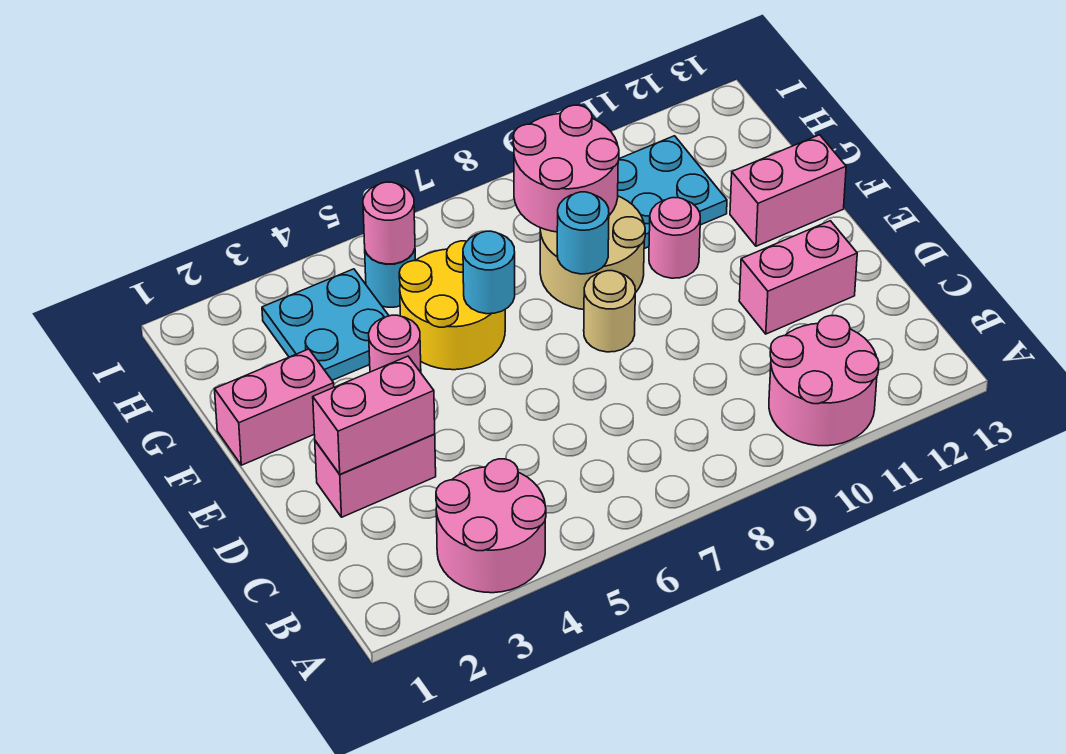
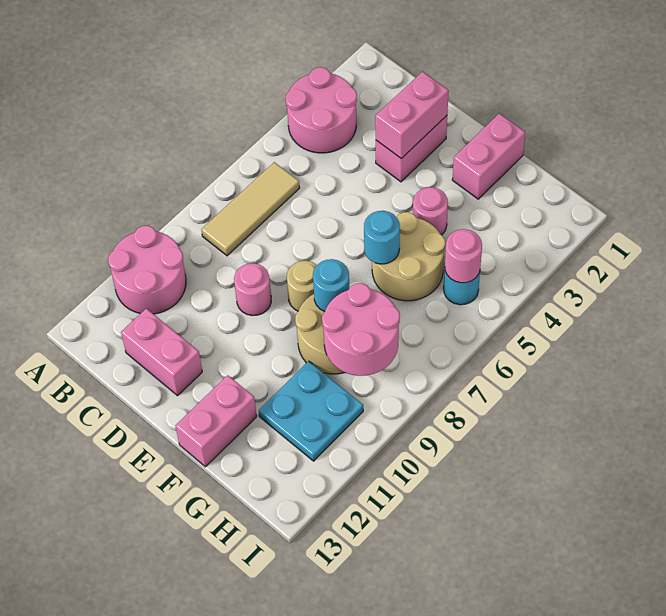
none -> tan 1x3 tile [201,162,300,256]
pink 1x2 brick [739,221,857,334] -> pink 1x2 brick turned to [121,309,202,396]
yellow 2x2 round brick [399,241,505,370] -> tan 2x2 round brick [372,212,445,301]
pink 1x1 round brick [649,198,700,278] -> pink 1x1 round brick moved to [234,263,271,316]
cyan 2x2 plate [262,269,389,380] -> none

